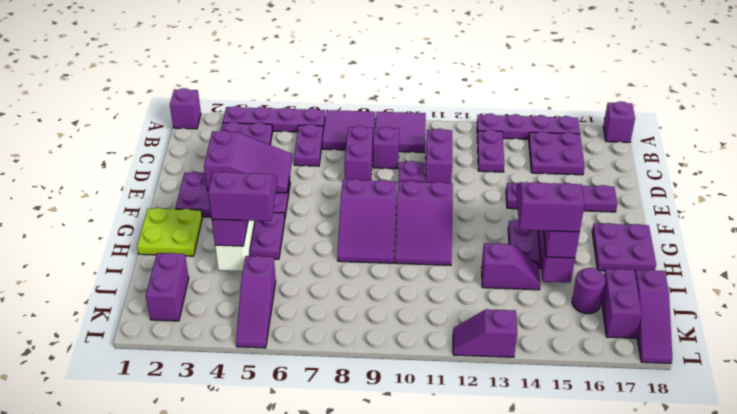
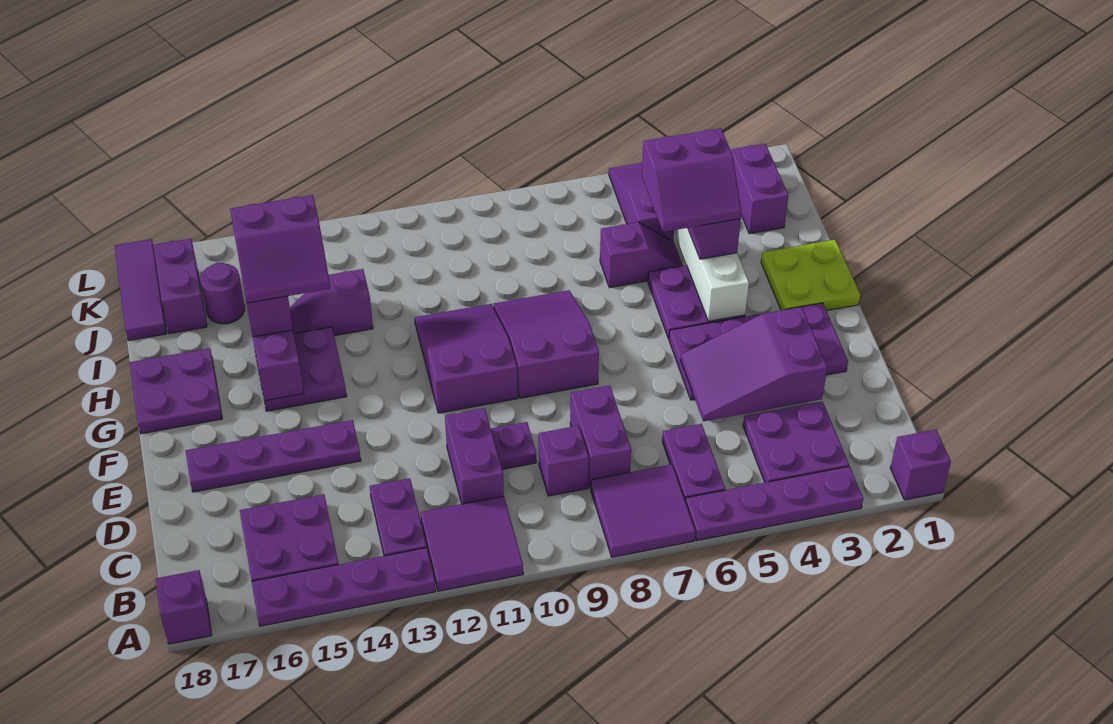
purple 2x2 tile [375,112,426,153] -> purple 2x2 tile moved to [421,496,523,591]
purple 1x3 slope [635,270,672,363] -> purple 1x3 tile [115,239,167,341]
purple 1x2 slope [453,309,517,357] -> purple 1x2 slope moved to [600,222,683,288]

